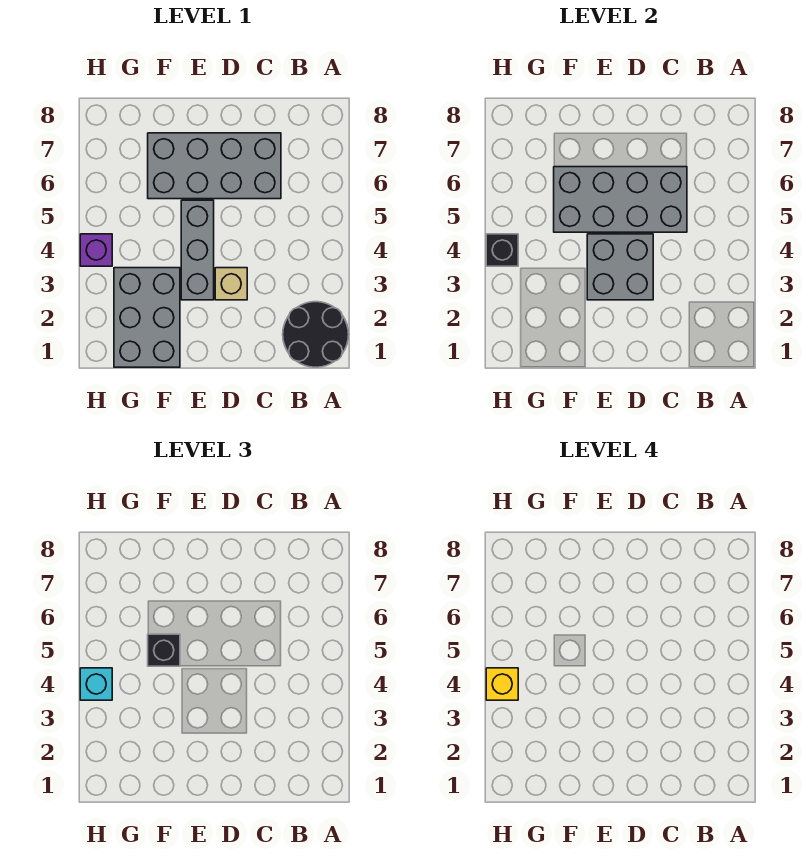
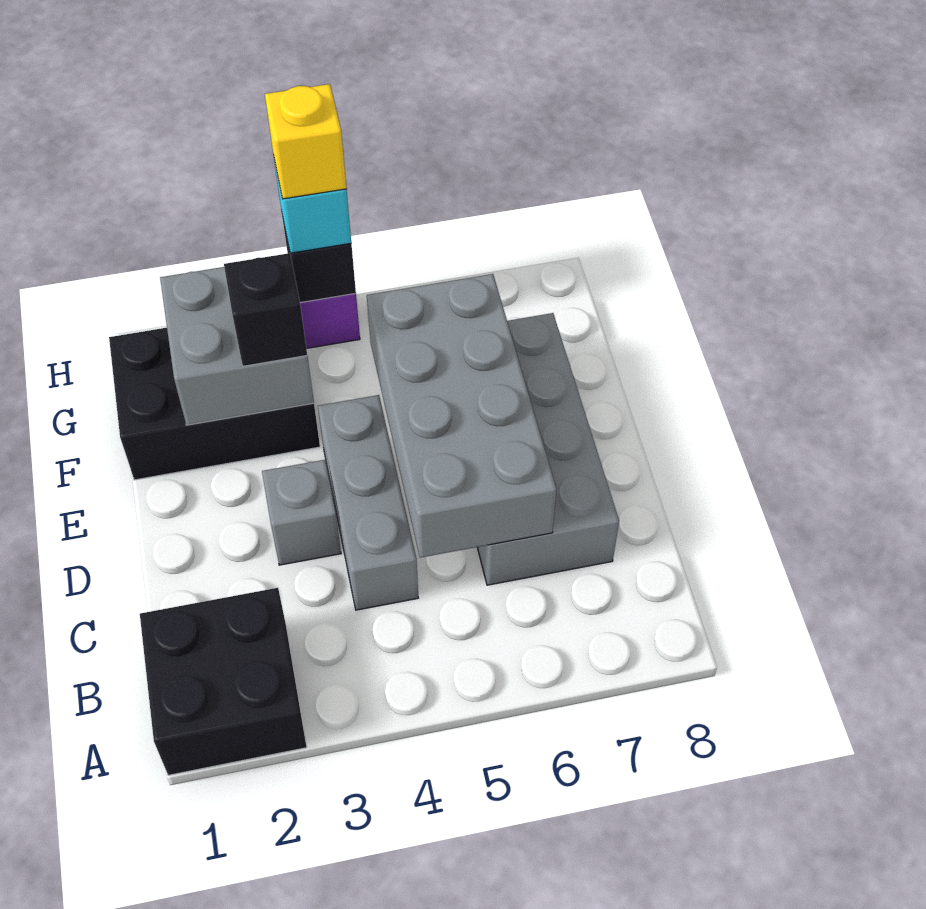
black 2x2 round brick [283,302,349,367] -> black 2x2 brick [140,588,307,775]
tan 1x1 brick [215,268,247,300] -> grey 1x1 brick [262,460,341,565]
grey 2x2 brick [587,234,653,300] -> grey 2x2 brick moved to [160,267,314,425]
grey 1x3 brick [181,200,214,300] -> grey 1x3 brick turned to [318,395,418,610]
grey 2x3 brick [114,268,180,367] -> black 2x3 brick [109,328,320,480]
black 1x1 brick [148,634,180,666] -> black 1x1 brick moved to [224,253,307,366]

